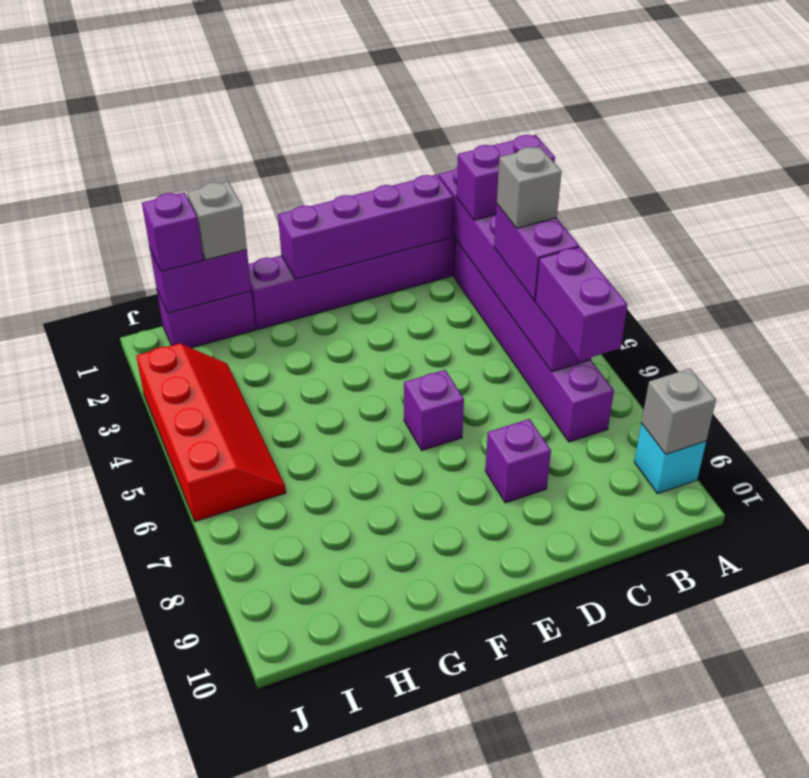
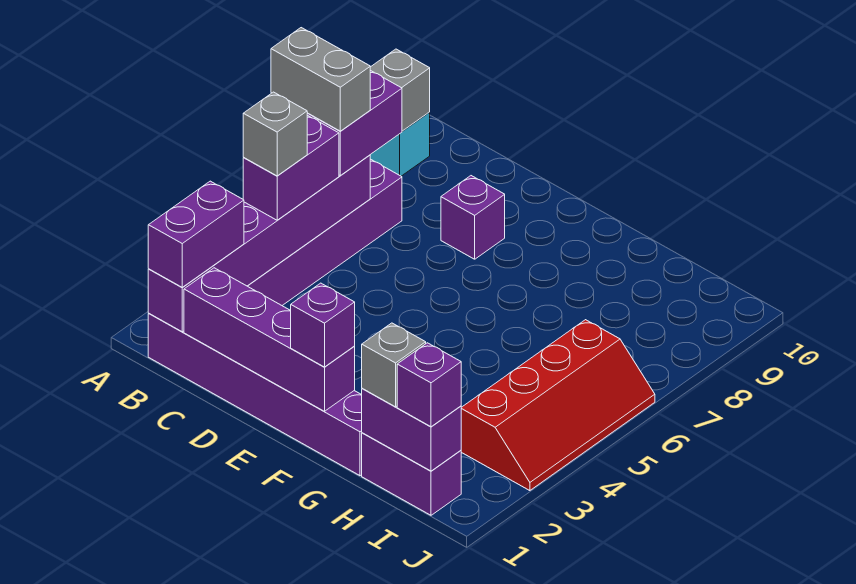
purple 1x2 brick [456,135,555,220] -> purple 1x2 brick turned to [148,181,244,287]
none -> grey 1x2 brick [271,28,370,131]
purple 1x1 brick [404,370,464,450] -> purple 1x1 brick moved to [291,283,355,367]
red 2x4 slope [136,343,286,521] -> red 2x4 slope turned to [461,320,655,491]

